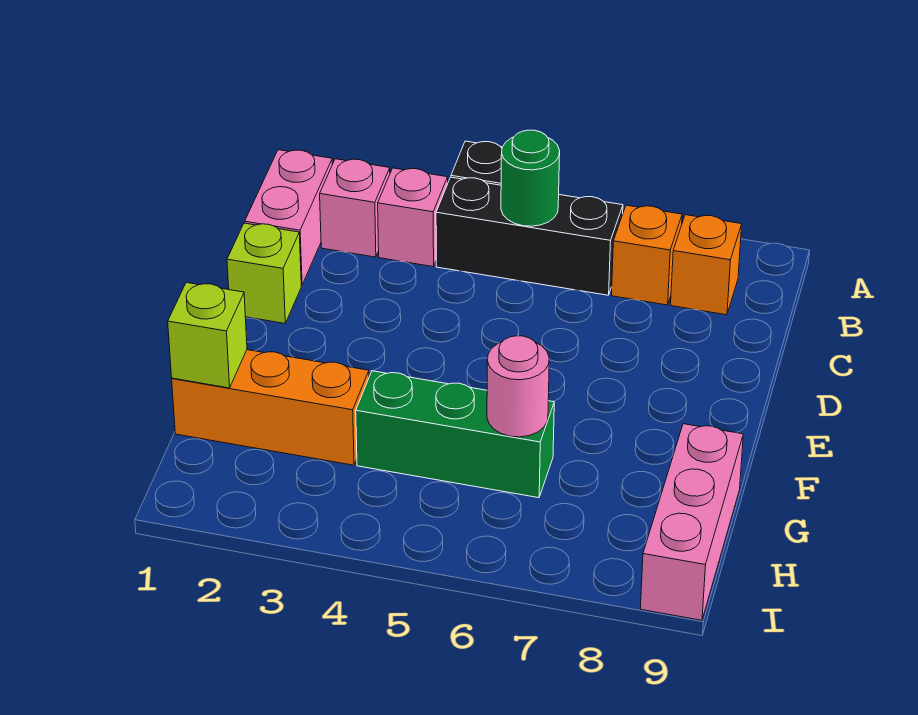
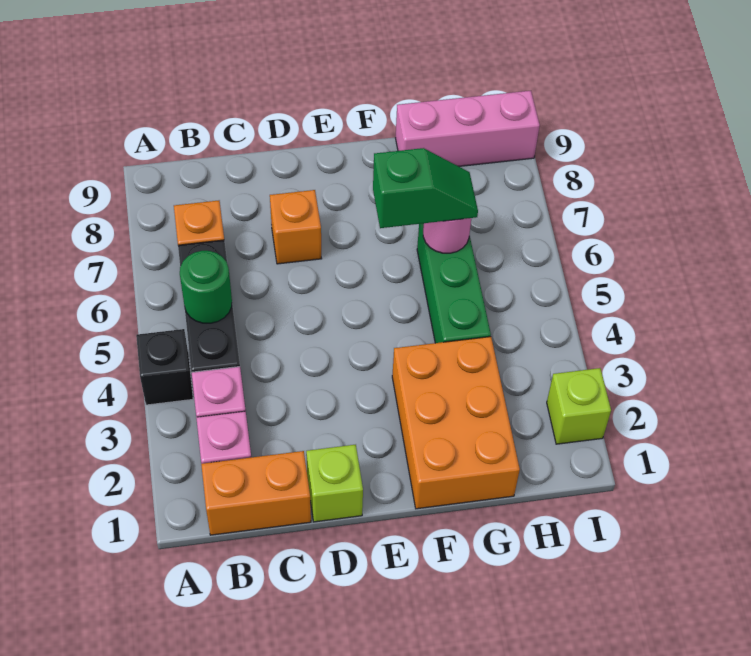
pink 1x2 brick [245,150,332,285] -> orange 1x2 brick [201,451,311,535]
orange 1x1 brick [671,215,742,315] -> orange 1x1 brick moved to [270,190,322,264]
none -> green 1x2 slope [373,148,478,228]
orange 1x3 brick [172,350,369,465] -> orange 2x3 brick [392,337,520,509]
lime 1x1 brick [168,283,247,388] -> lime 1x1 brick moved to [547,368,611,444]

